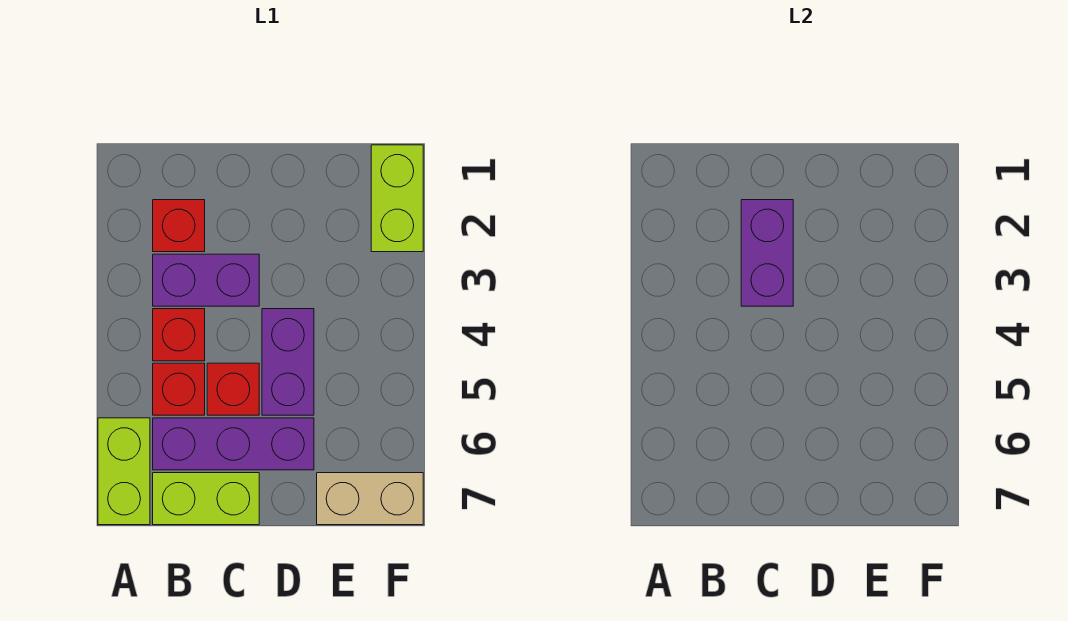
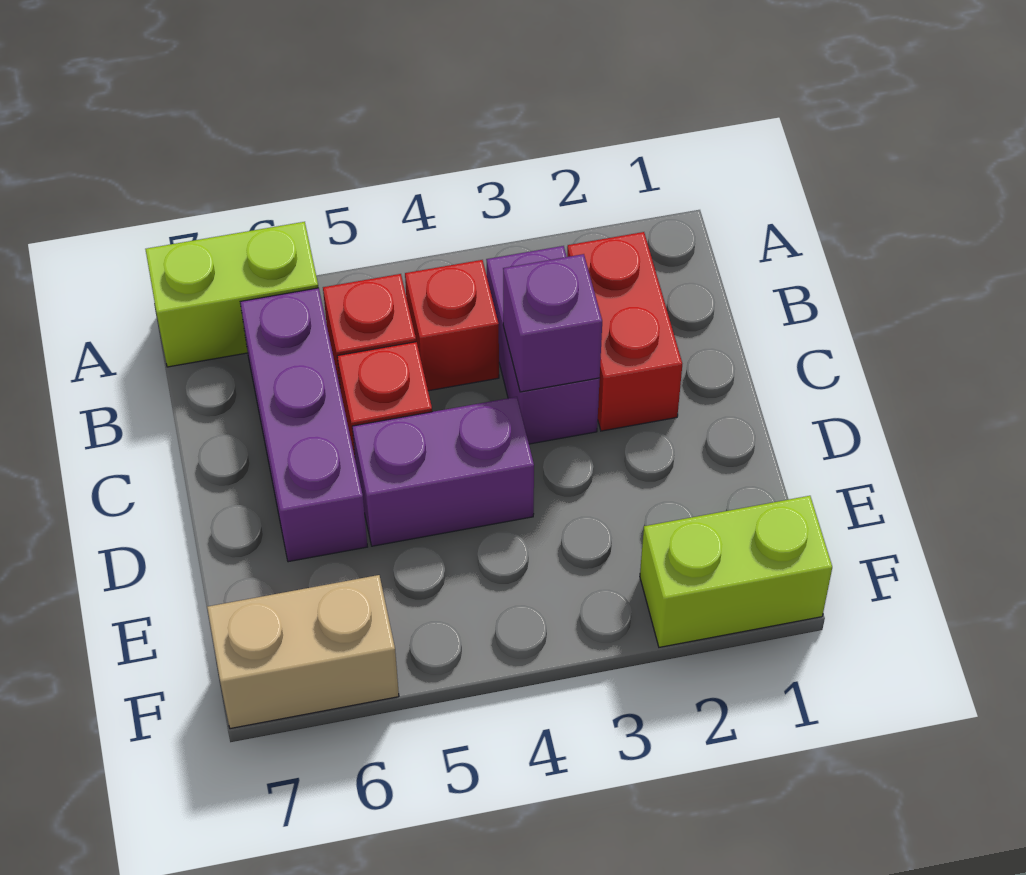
red 1x1 brick [153,200,205,252] -> red 1x2 brick [567,232,682,431]
lime 1x2 brick [153,473,259,525] -> none
purple 1x2 brick [741,200,793,306] -> purple 1x1 brick [503,254,602,392]
tan 1x2 brick [317,473,423,525] -> tan 1x2 brick turned to [207,575,399,729]

